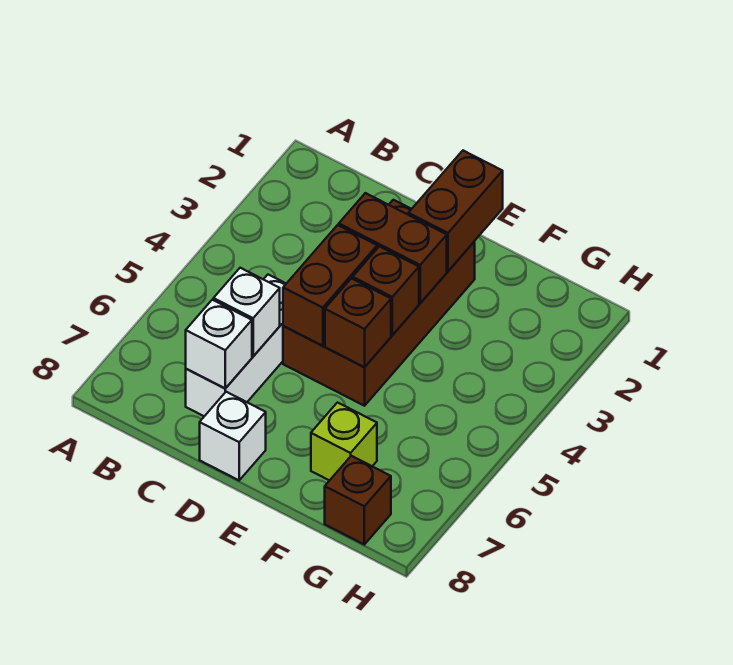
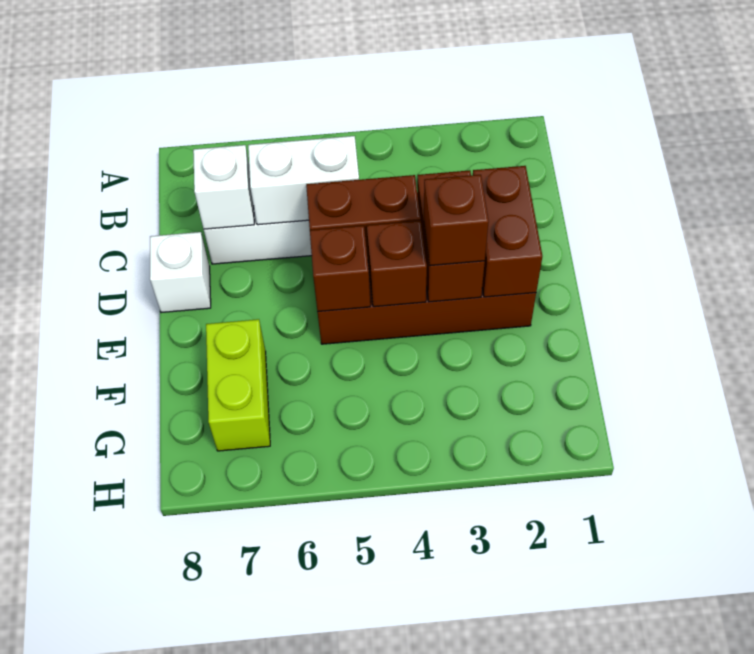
white 1x1 brick [214,268,280,356] -> white 1x2 brick [248,136,359,225]
brown 1x2 brick [408,151,503,271] -> brown 1x2 brick turned to [473,166,542,297]
lime 1x1 brick [311,403,377,481] -> lime 1x2 brick [206,319,270,451]
brown 1x1 brick [325,456,391,544] -> brown 1x1 brick moved to [424,175,489,266]

